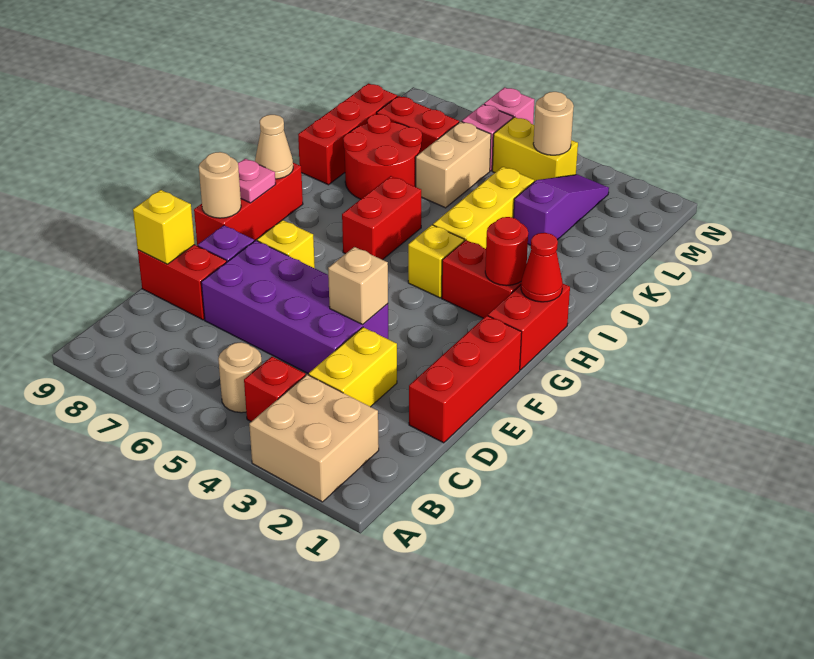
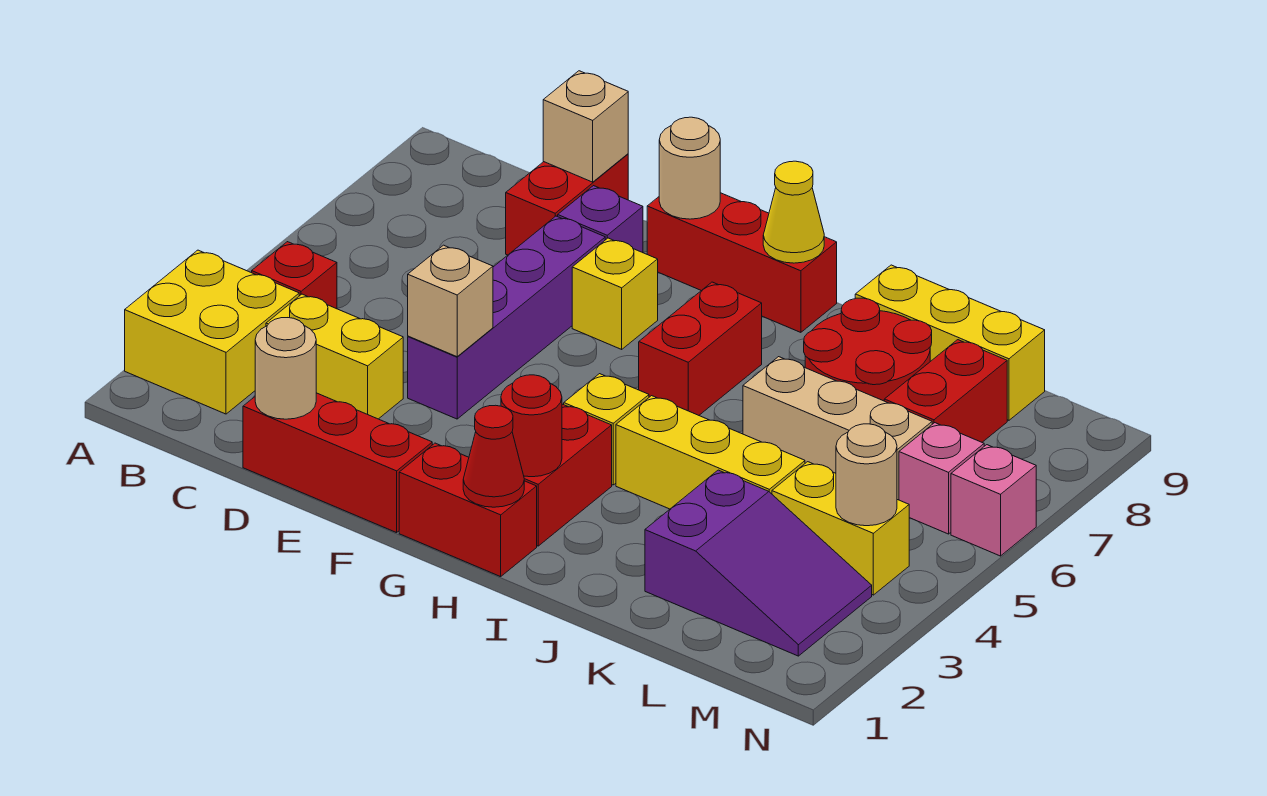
tan 2x2 brick [249,375,379,502] -> yellow 2x2 brick [125,250,299,414]
tan 1x1 round brick [218,342,262,413] -> tan 1x1 round brick moved to [255,318,316,419]
purple 2x4 brick [201,240,388,373] -> purple 1x4 brick [408,216,605,419]
yellow 1x1 brick [133,190,195,264] -> tan 1x1 brick [543,71,628,182]
pink 1x1 plate [238,159,276,203] -> none
red 1x2 brick [342,176,421,260] -> red 1x2 brick turned to [639,282,762,415]
tan 1x1 cone [255,115,293,179] -> yellow 1x1 cone [763,161,824,263]
red 1x3 brick [298,83,397,185] -> yellow 1x3 brick [855,265,1045,420]
purple 1x3 slope [513,175,609,245] -> purple 2x3 slope [645,470,872,656]
tan 1x2 brick [416,122,491,208] -> tan 1x3 brick [743,357,932,500]
yellow 1x2 brick [492,117,578,182] -> yellow 1x2 brick turned to [772,462,909,595]

